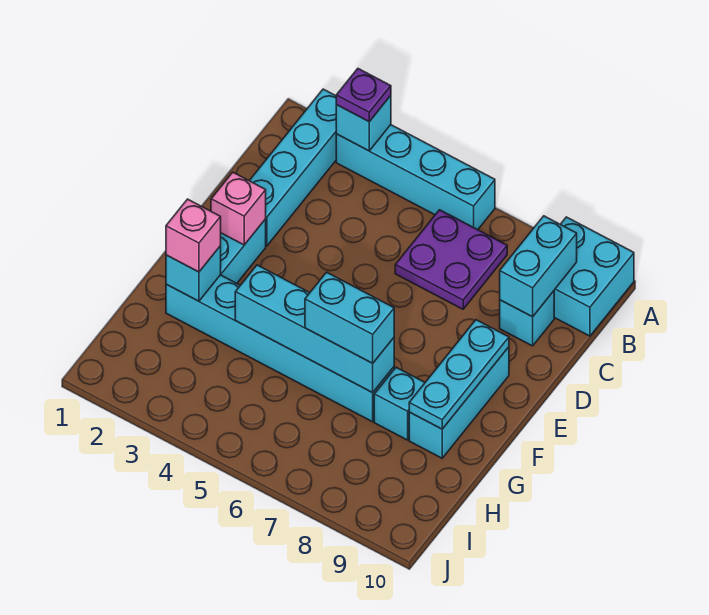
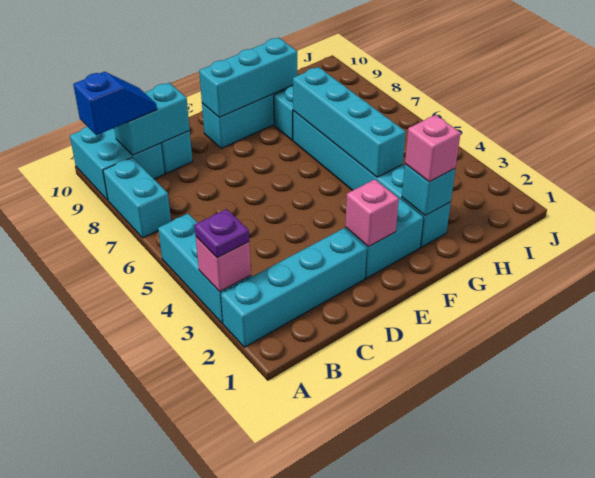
cyan 1x4 brick [336,125,495,230] -> cyan 1x3 brick [158,214,251,324]
cyan 1x1 brick [336,96,391,151] -> pink 1x1 brick [196,237,251,292]
none -> blue 1x2 slope [73,72,157,135]
purple 2x2 plate [395,210,507,309] -> none
cyan 1x3 plate [409,320,509,429] -> cyan 1x3 brick [199,38,297,118]
cyan 1x2 brick [305,272,394,363] -> cyan 1x2 brick moved to [103,158,171,238]

